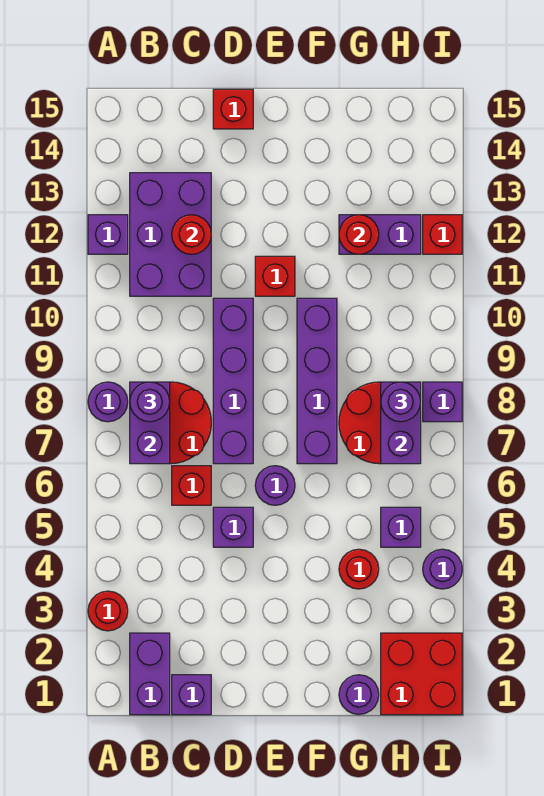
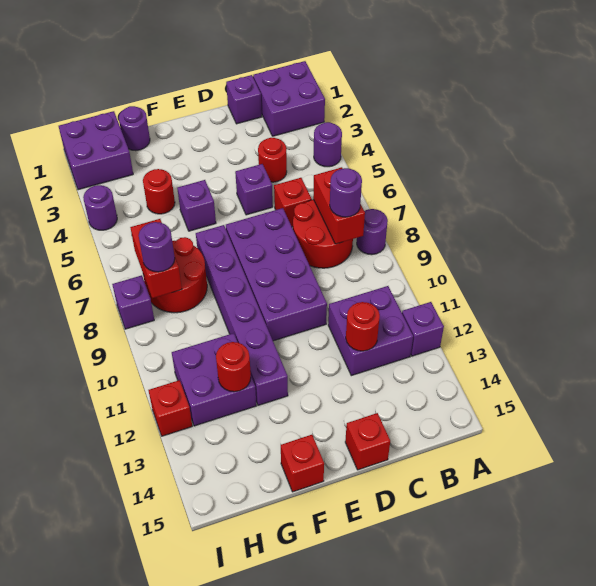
red 1x1 round brick [88,591,128,631] -> red 1x1 round brick moved to [258,138,287,182]
purple 1x2 brick [130,633,170,715] -> purple 2x2 brick [253,61,325,136]
purple 1x2 brick [130,382,170,464] -> red 1x2 brick [313,167,365,244]
purple 2x3 brick [130,173,211,296] -> purple 2x2 brick [328,286,413,376]
purple 1x4 brick [213,298,253,464] -> purple 2x4 brick [226,208,327,341]
purple 1x1 round brick [255,466,295,505] -> purple 1x1 round brick moved to [314,122,342,167]
red 1x1 brick [255,256,295,296] -> red 1x1 brick moved to [281,435,324,492]
purple 1x4 brick [297,298,337,464] -> purple 1x6 brick [196,225,288,405]
purple 1x2 brick [339,215,421,254] -> purple 2x2 brick [172,333,256,426]
red 2x2 brick [381,633,462,715] -> purple 2x2 brick [59,111,133,190]
purple 1x1 brick [381,507,421,547] -> purple 1x1 brick moved to [177,180,216,231]
purple 1x2 brick [381,382,421,464] -> red 1x2 brick [130,219,182,298]

